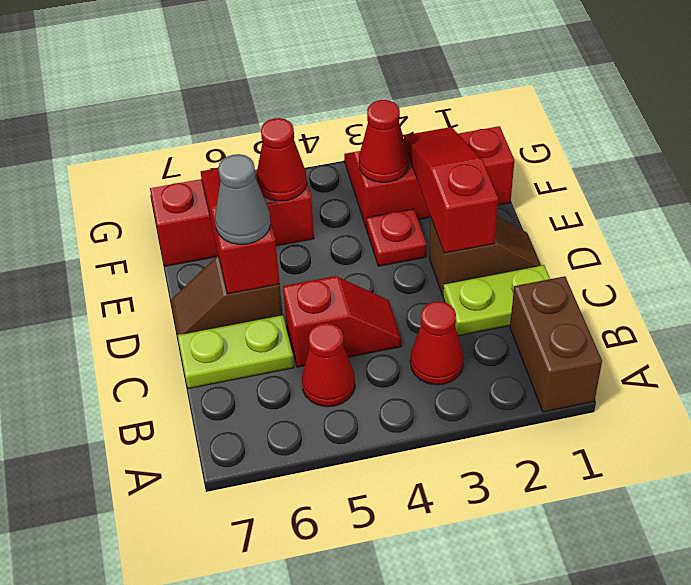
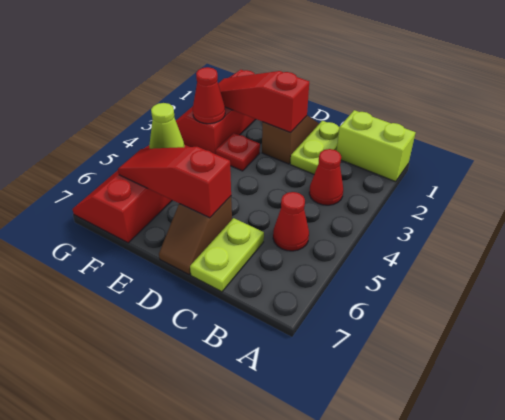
brown 1x2 brick [510,276,602,412] -> lime 1x2 brick [337,110,416,182]
red 1x2 slope [283,276,402,367] -> none
grey 1x1 cone [215,154,270,244] -> none
red 1x1 cone [256,118,307,201] -> lime 1x1 cone [149,103,184,149]

